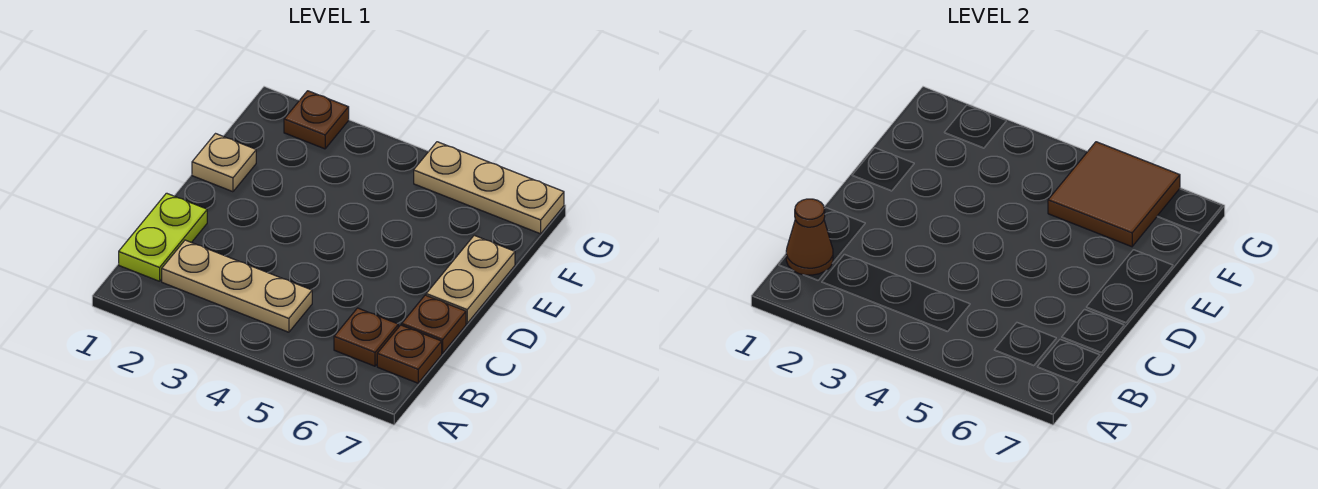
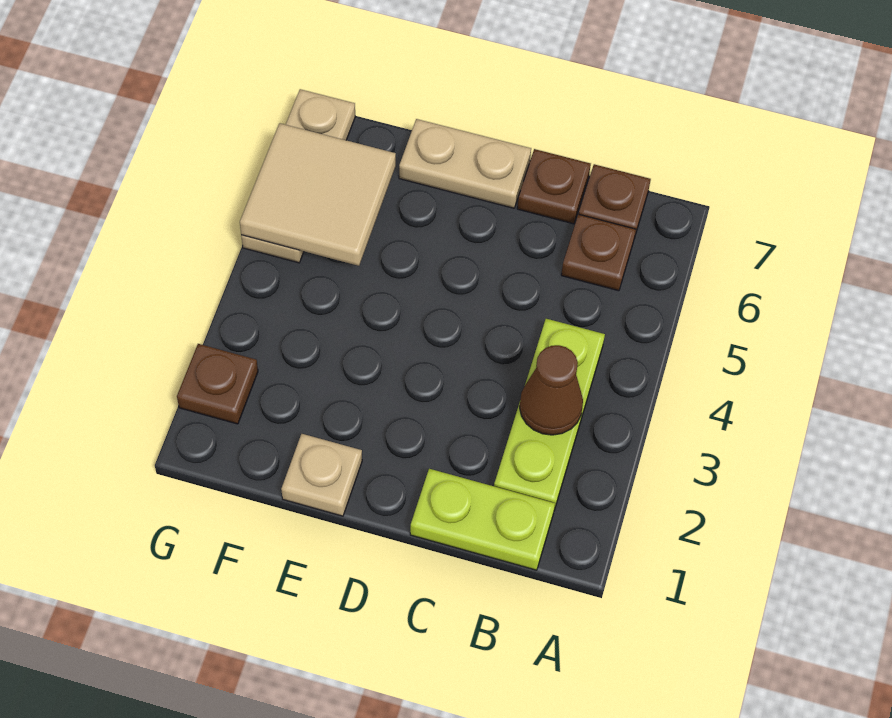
brown 1x1 cone [786,199,833,275] -> brown 1x1 cone moved to [520,345,583,435]
tan 1x3 plate [162,240,312,332] -> lime 1x3 plate [494,319,605,510]
brown 2x2 tile [1048,142,1180,247] -> tan 2x2 tile [240,123,396,266]

